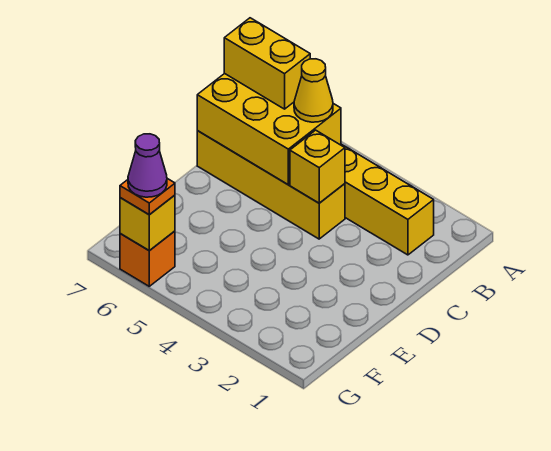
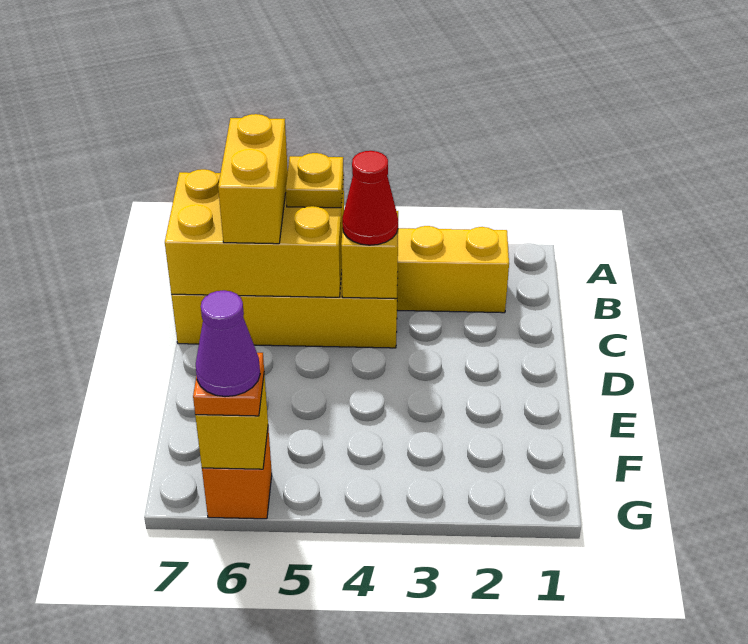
yellow 1x1 cone [294,59,333,122] -> yellow 1x1 plate [286,153,344,208]
yellow 1x2 brick [224,18,310,109] -> yellow 1x2 brick turned to [218,114,288,244]
none -> red 1x1 cone [342,151,398,245]

